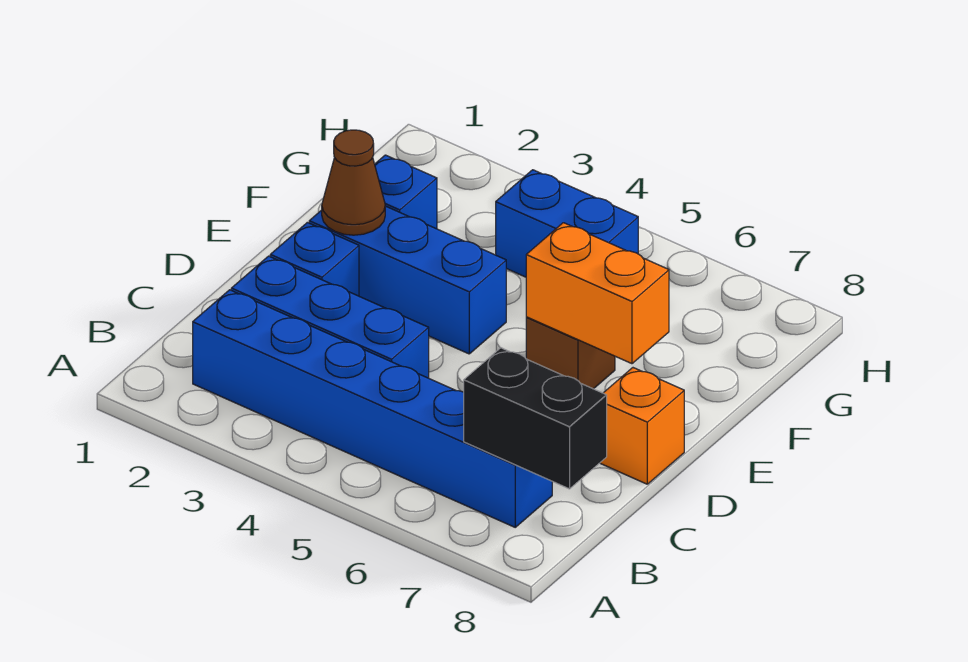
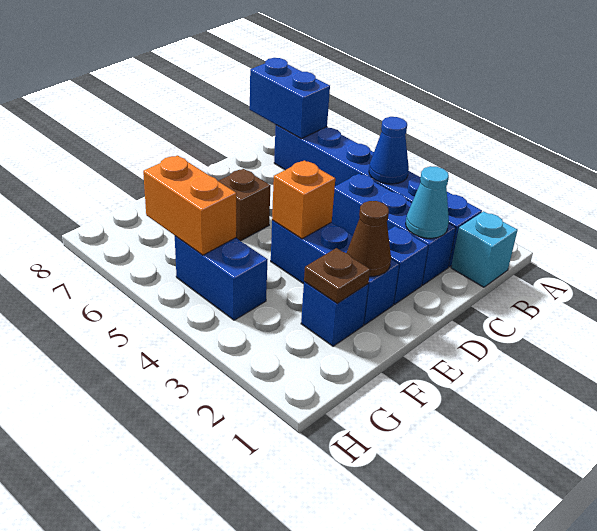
none -> cyan 1x1 brick [451,211,518,287]
none -> blue 1x1 cone [369,117,409,184]
black 1x2 brick [464,348,607,489] -> blue 1x2 brick [250,58,330,139]
none -> cyan 1x1 cone [406,166,449,238]
orange 1x1 brick [600,368,684,484] -> orange 1x1 brick moved to [272,160,335,239]
orange 1x2 brick [526,223,669,364] -> orange 1x2 brick moved to [143,155,236,255]
none -> brown 1x1 plate [304,248,370,304]

